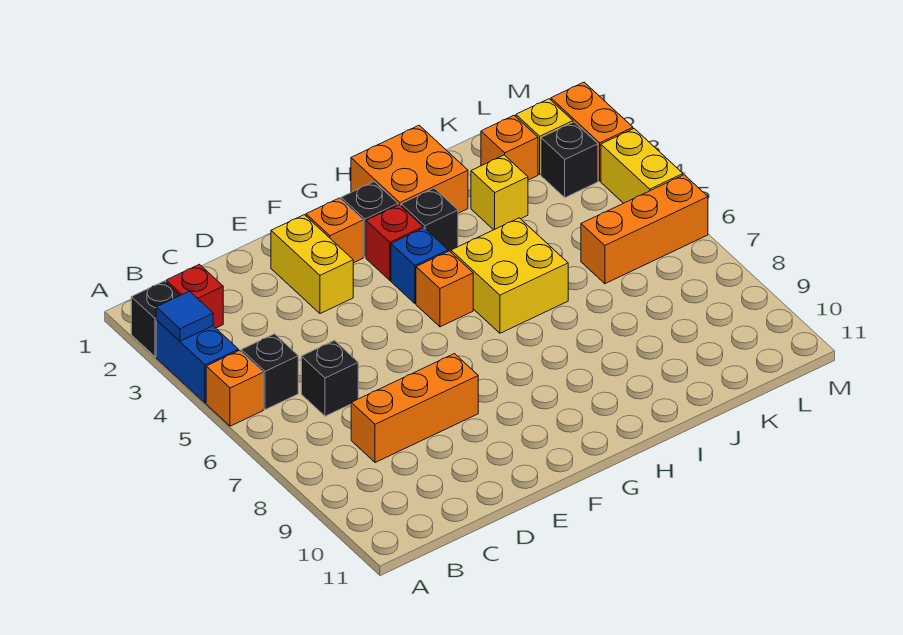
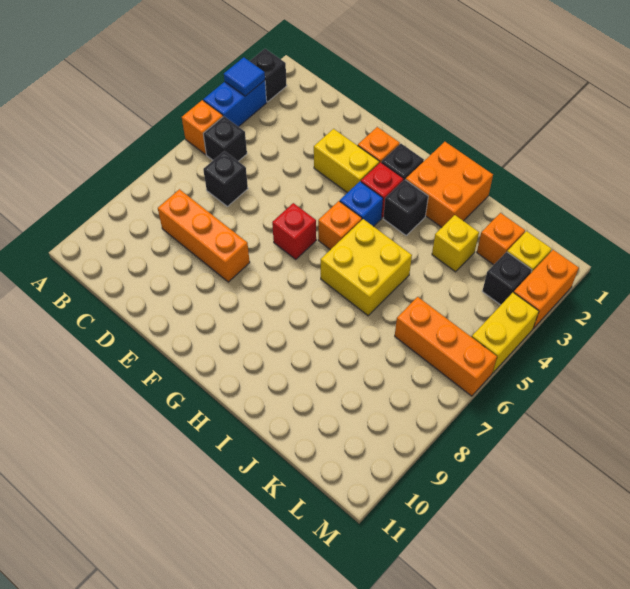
red 1x1 brick [166,264,223,328] -> red 1x1 brick moved to [272,203,316,259]
yellow 1x2 brick [271,215,353,314] -> yellow 1x2 brick turned to [314,129,379,193]

